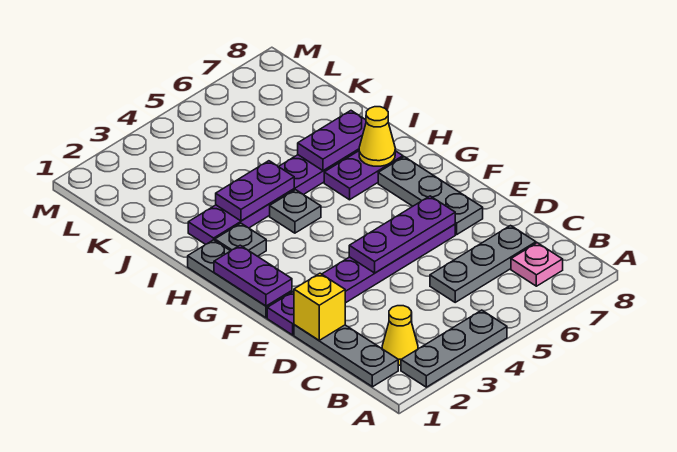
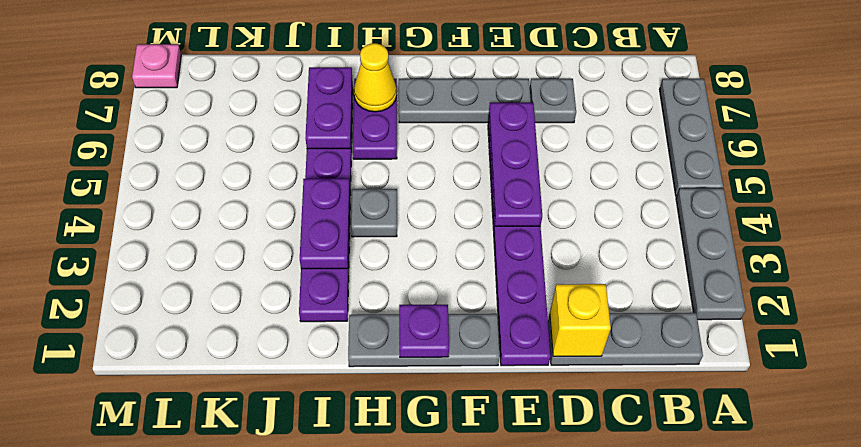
yellow 1x1 cone [382,306,418,365] -> none
pink 1x1 plate [511,243,563,286] -> pink 1x1 plate moved to [132,44,181,88]
grey 1x3 plate [430,226,536,302] -> grey 1x3 plate moved to [660,79,723,196]
purple 1x2 plate [214,245,292,306] -> purple 1x1 plate [399,305,449,357]
grey 1x1 plate [215,223,266,256] -> grey 1x1 plate moved to [530,79,576,123]

